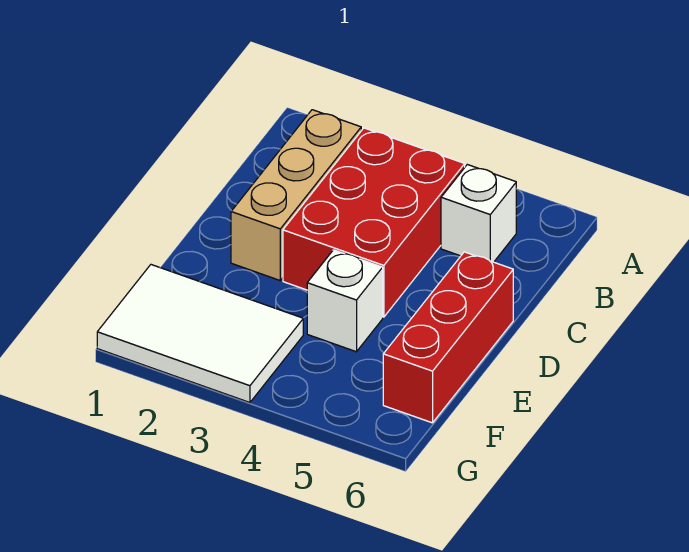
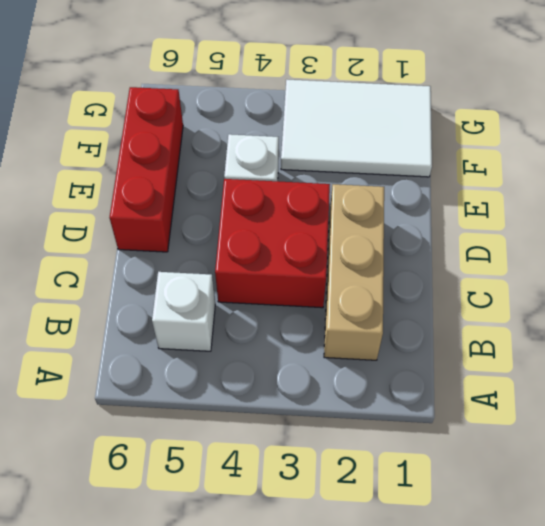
red 2x3 brick [283,128,465,317] -> red 2x2 brick [215,179,330,308]

